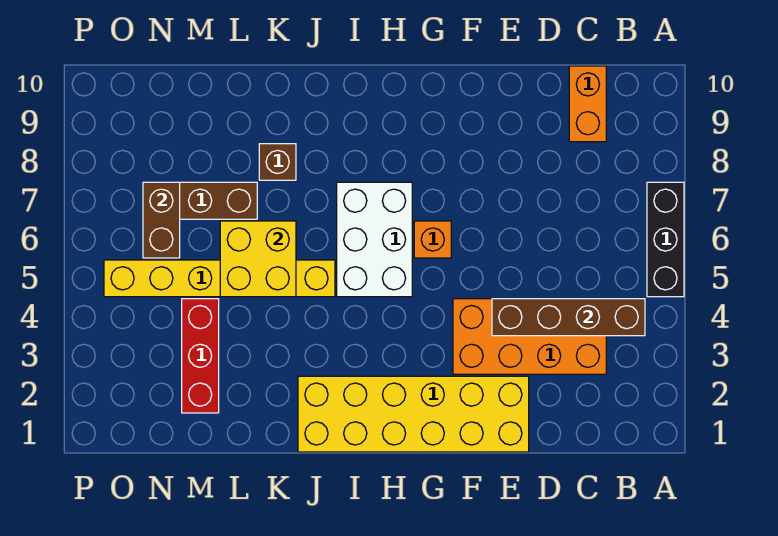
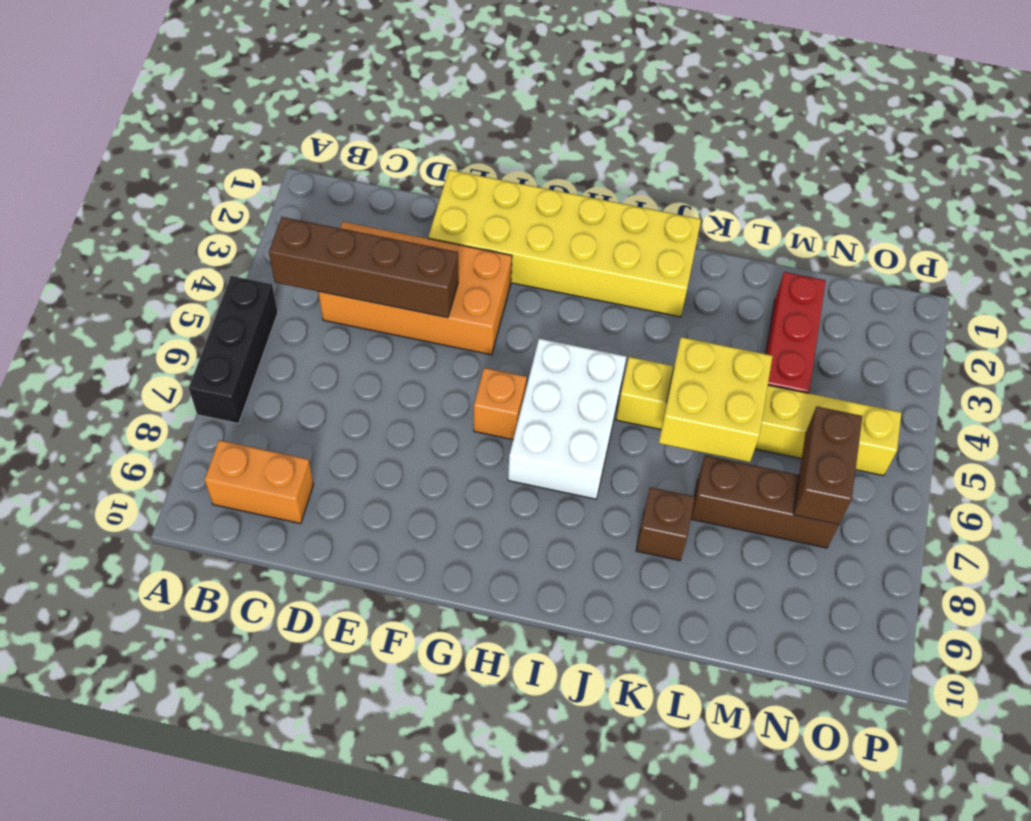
orange 1x2 brick [569,66,606,142] -> orange 1x2 brick turned to [205,440,314,524]

